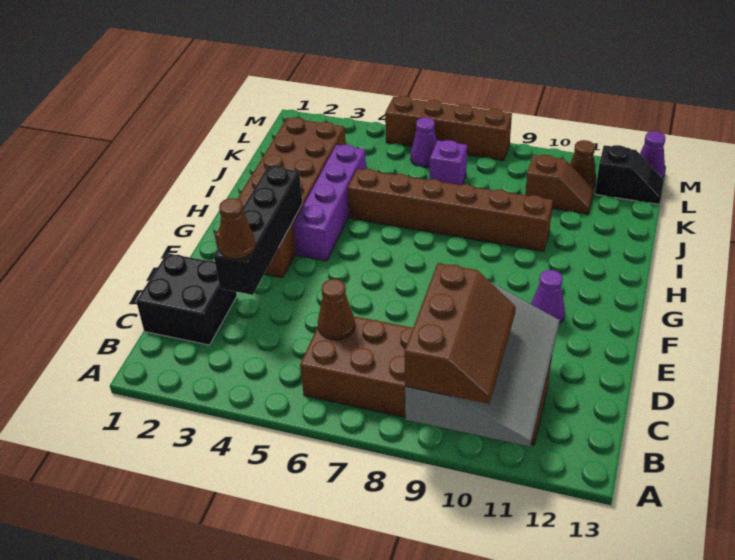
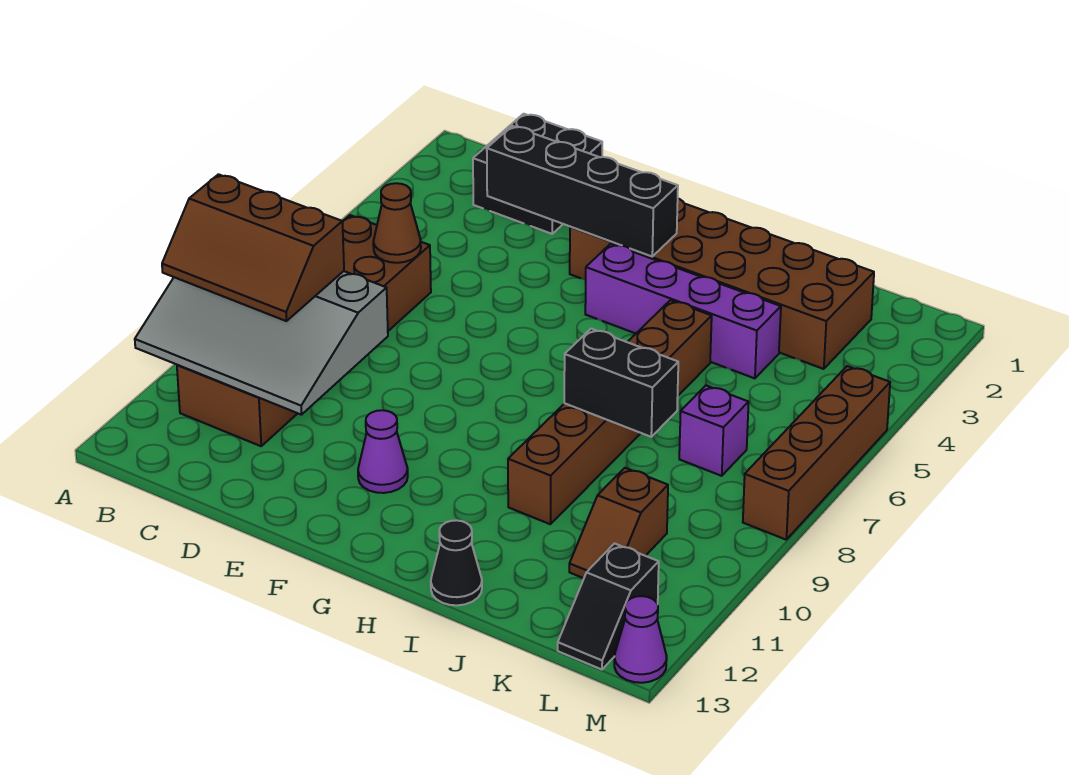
brown 1x1 cone [218,198,256,259] -> none
none -> black 1x2 brick [564,329,678,437]
none -> black 1x1 cone [431,520,482,605]
purple 1x1 cone [411,117,437,167] -> none
brown 1x1 cone [570,140,596,188] -> none

